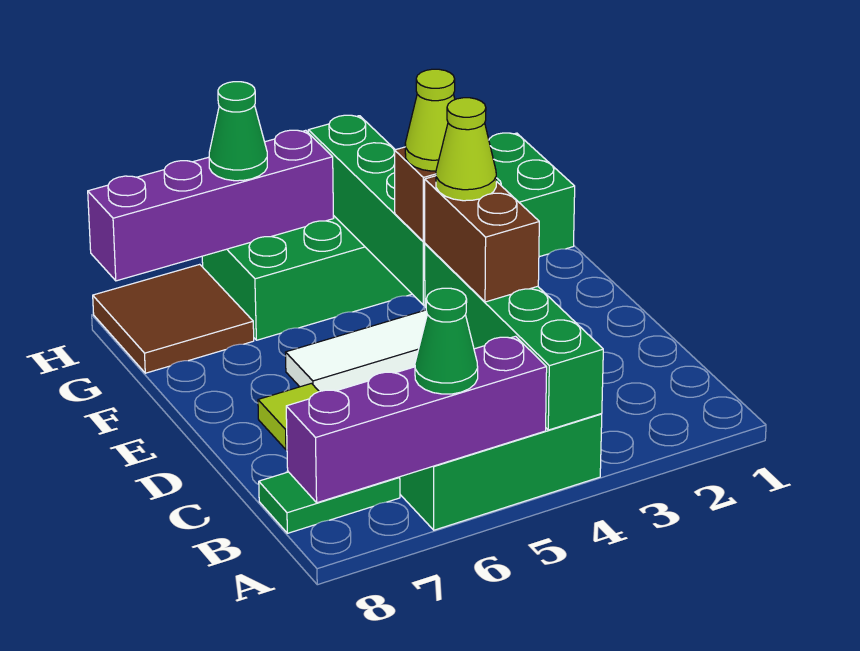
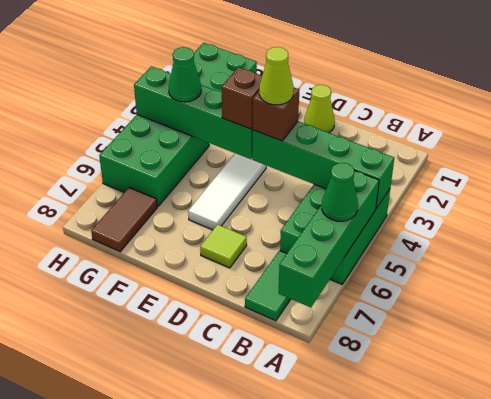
purple 1x4 brick [286,336,547,503] -> green 1x4 brick [279,170,379,307]
brown 1x2 brick [425,176,539,302] -> brown 1x1 brick [253,88,299,141]
lime 1x1 cone [405,69,455,171] -> lime 1x1 cone moved to [304,85,335,133]
brown 2x2 tile [93,264,254,373] -> brown 1x2 tile [91,187,157,252]
purple 1x4 brick [88,130,333,281] -> none
green 1x1 cone [209,82,267,181] -> green 1x1 cone moved to [169,47,201,102]

